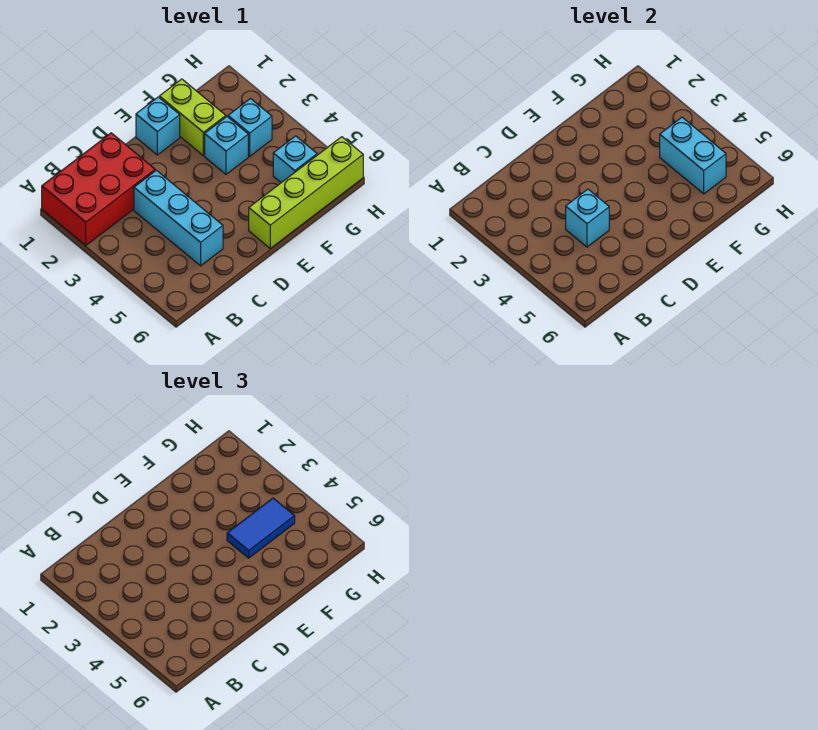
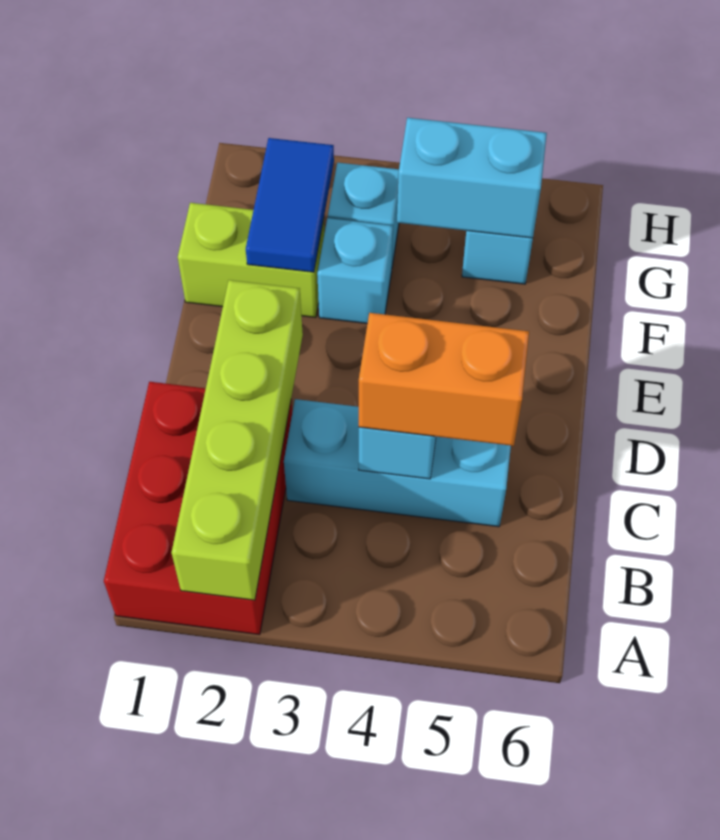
none -> orange 1x2 brick [359,313,529,446]
cyan 1x1 brick [136,97,180,155] -> none
lime 1x4 brick [249,137,363,248] -> lime 1x4 brick moved to [172,280,303,600]
blue 1x2 tile [227,498,295,558] -> blue 1x2 tile moved to [246,138,334,272]

